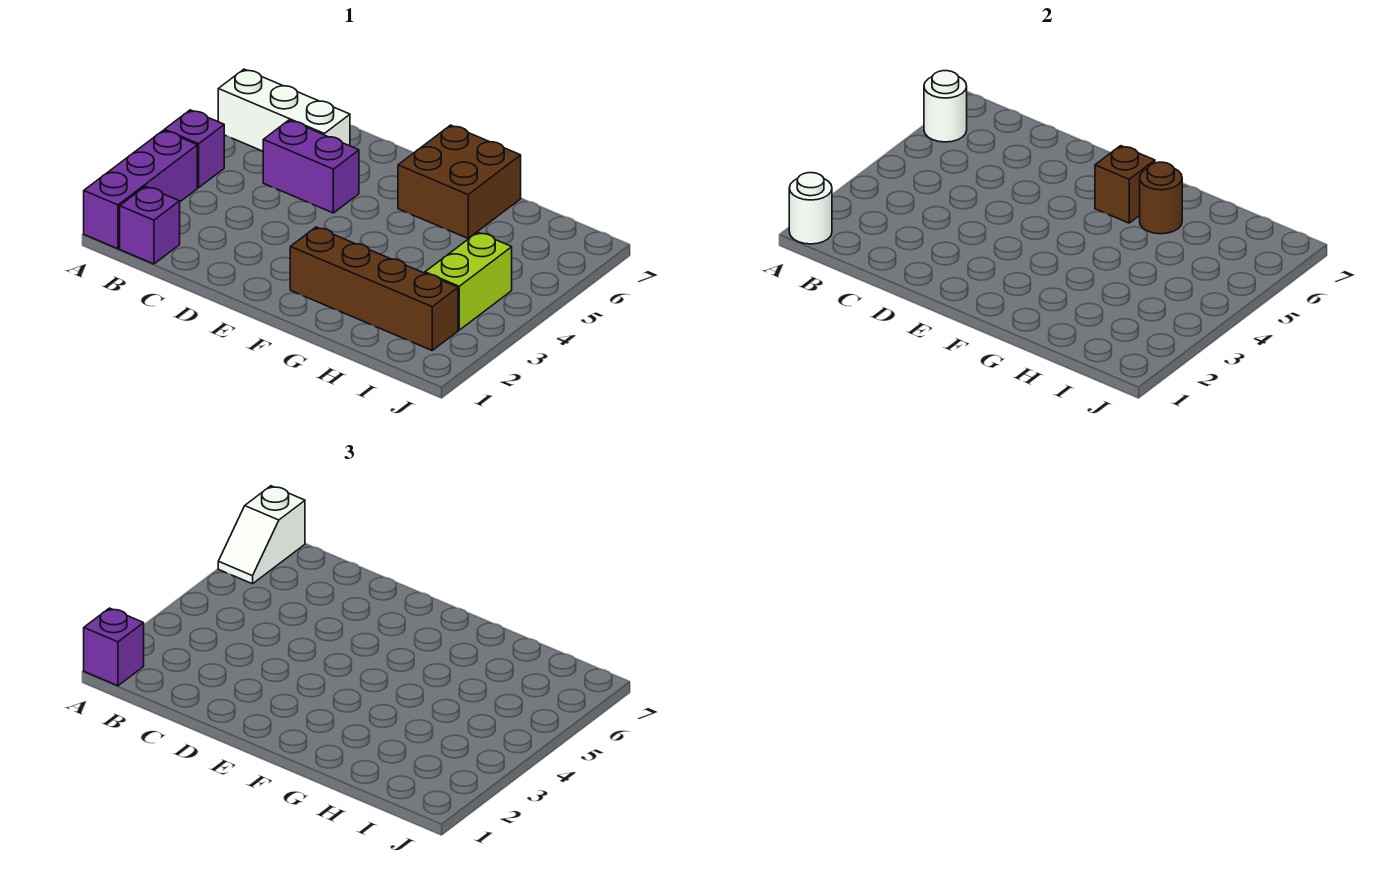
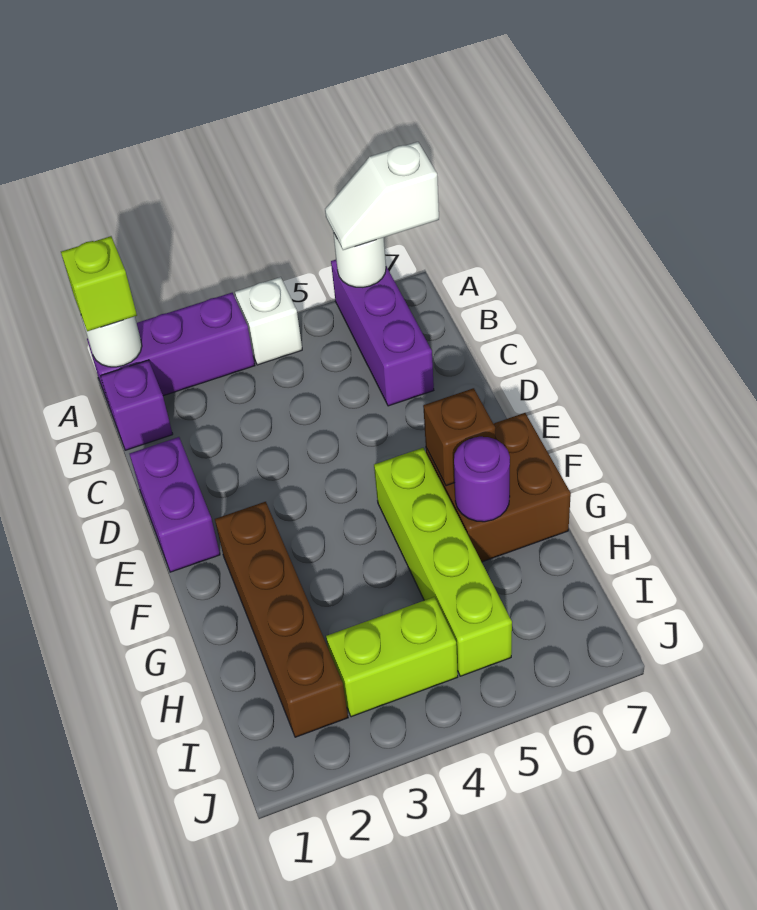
purple 1x1 brick [84,608,144,686] -> lime 1x1 brick [61,236,137,331]
purple 1x1 brick [165,110,224,187] -> white 1x1 brick [235,277,302,365]
white 1x3 brick [218,69,350,151] -> purple 1x3 brick [331,260,434,406]
purple 1x2 brick [263,120,359,213] -> purple 1x2 brick moved to [130,437,220,572]
none -> lime 1x4 brick [374,448,512,676]
brown 1x1 round brick [1140,162,1182,234] -> purple 1x1 round brick [454,437,510,522]

